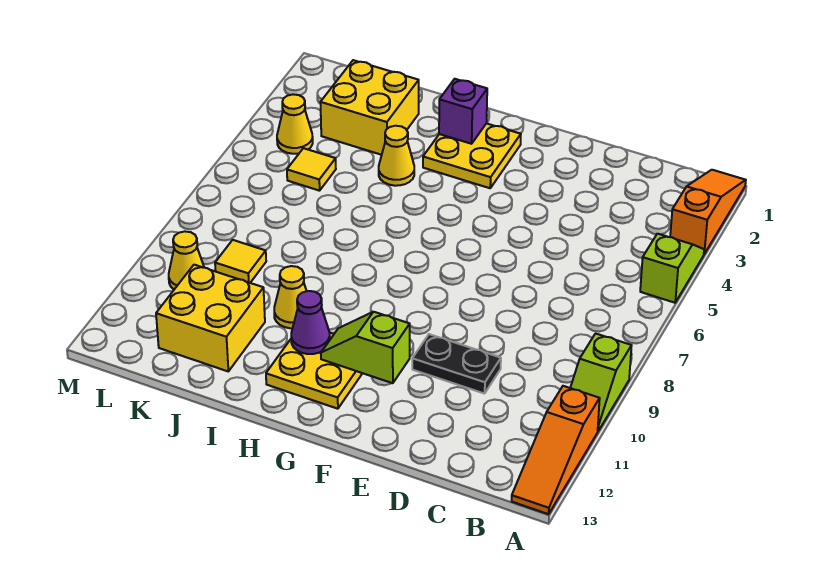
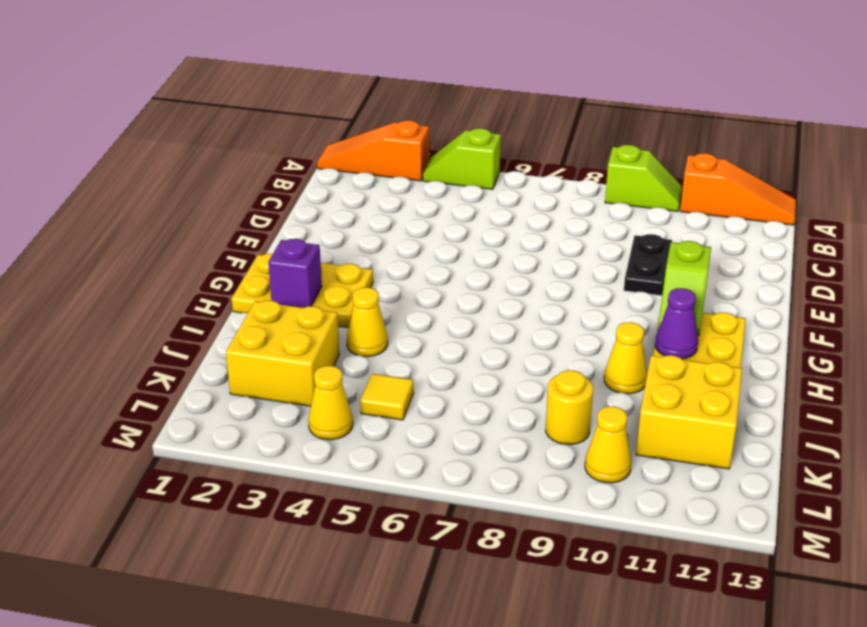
yellow 2x2 plate [423,123,521,188] -> yellow 2x3 plate [232,254,373,328]
yellow 1x1 tile [215,240,266,283] -> yellow 1x1 round brick [546,370,593,445]

